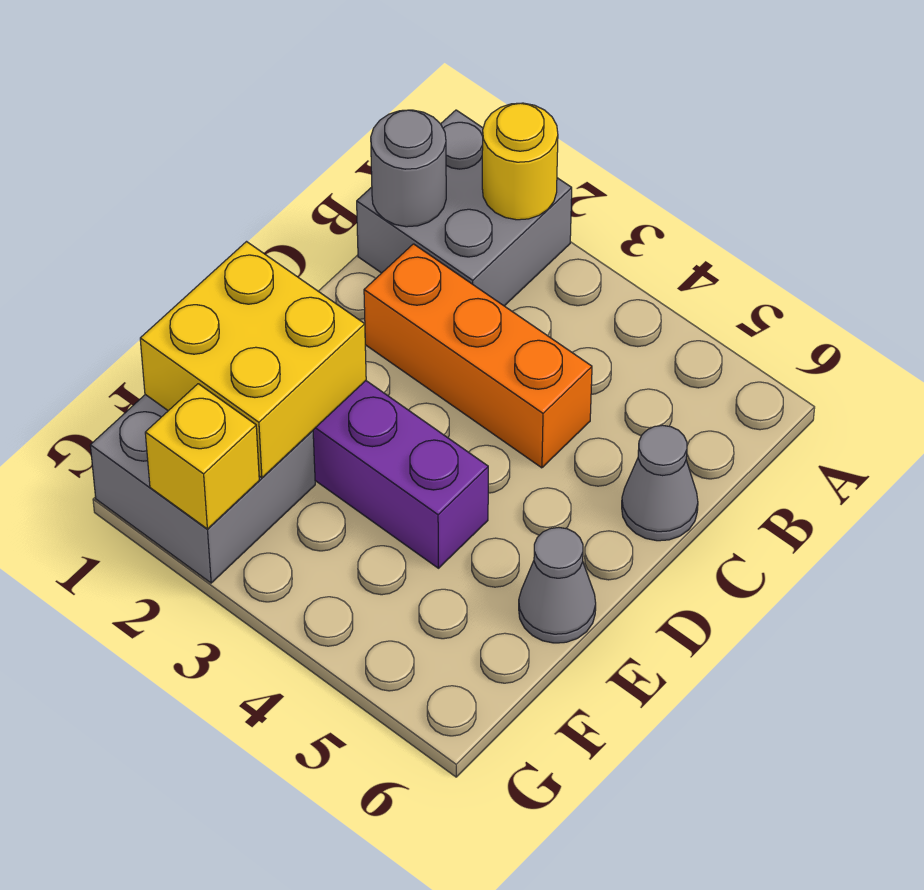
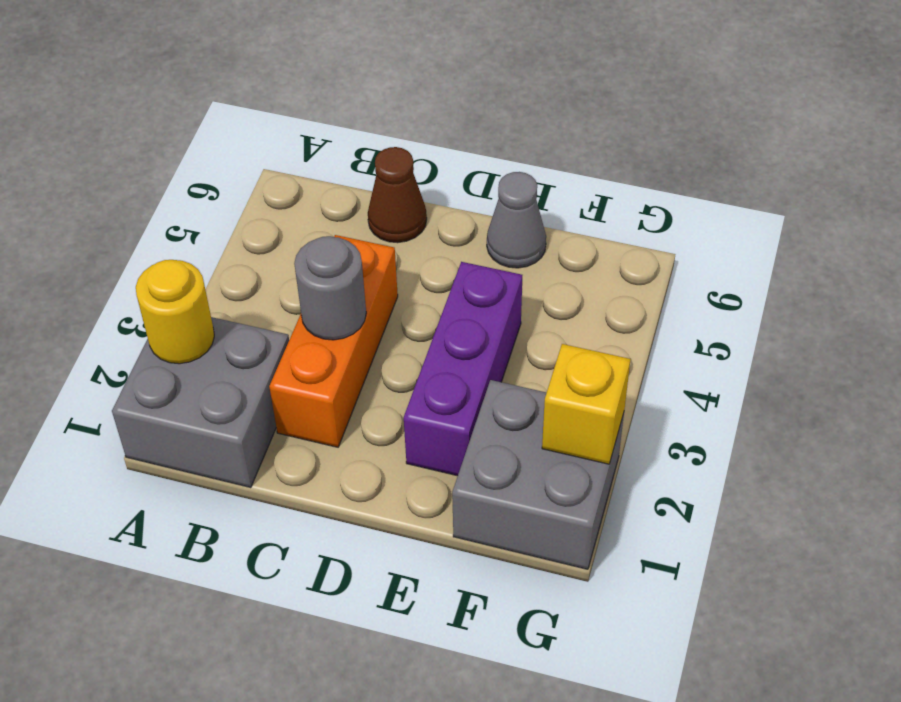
grey 1x1 round brick [371,110,446,227] -> grey 1x1 round brick moved to [294,236,366,340]
grey 1x1 cone [622,425,698,541] -> brown 1x1 cone [368,147,427,243]
yellow 2x2 brick [140,242,366,478] -> none

